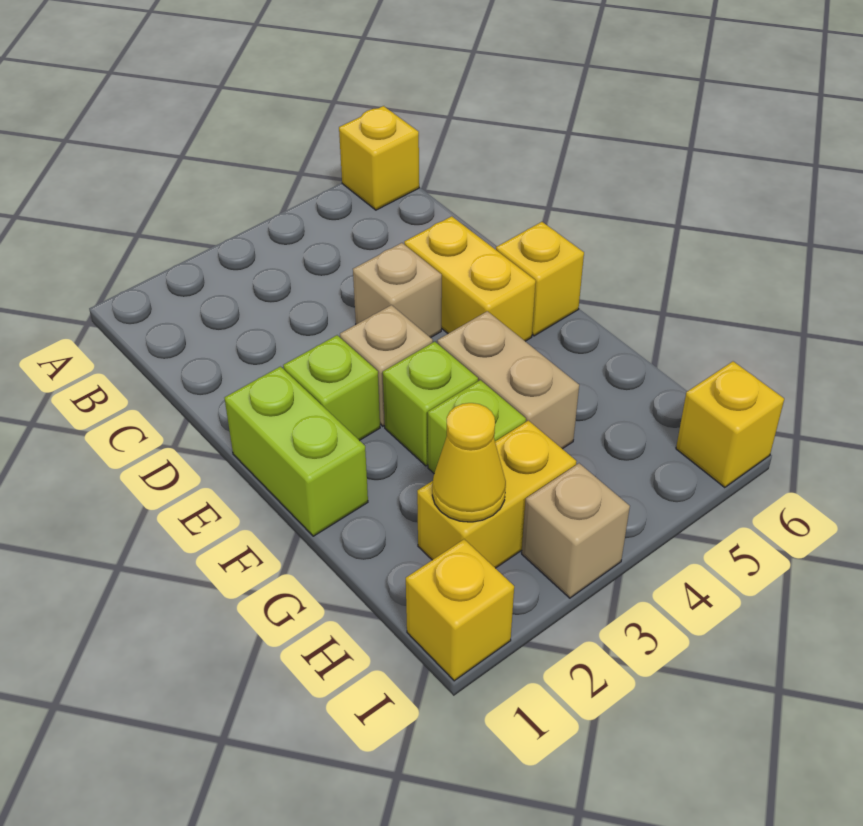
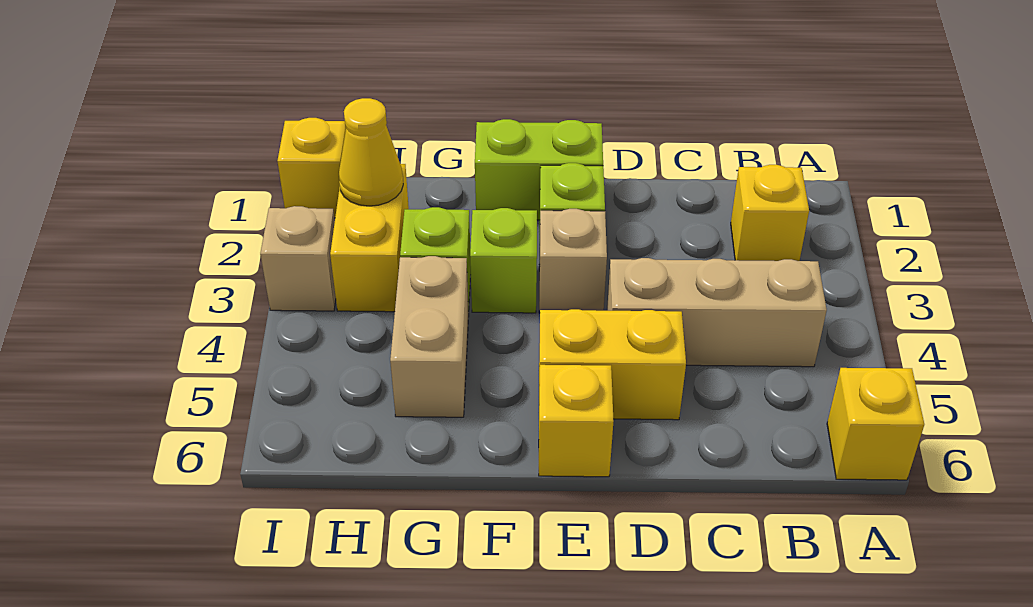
tan 1x1 brick [353,243,442,338] -> tan 1x3 brick [607,258,827,367]
tan 1x2 brick [437,311,579,449] -> tan 1x2 brick turned to [390,256,469,417]
yellow 1x1 brick [676,361,784,488] -> yellow 1x1 brick moved to [731,165,809,261]

